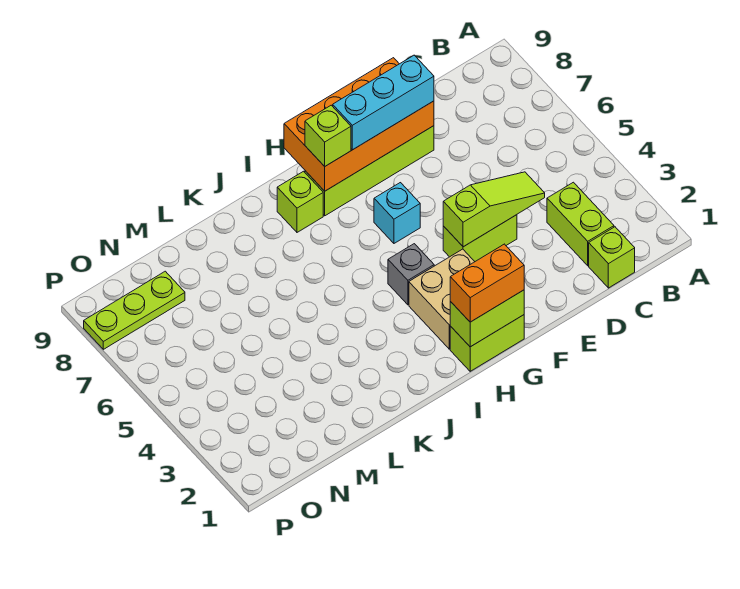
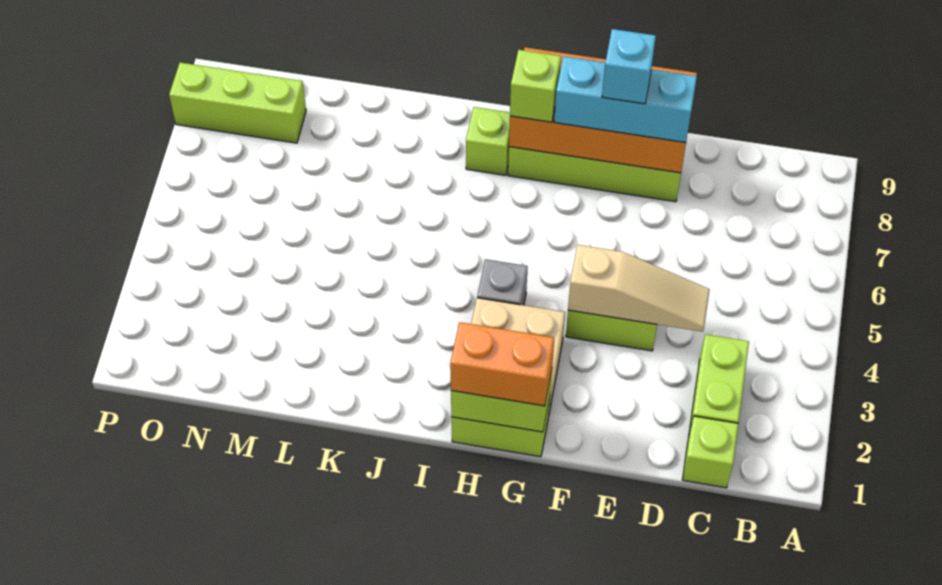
lime 1x3 slope [443,172,545,247] -> tan 1x3 slope [568,245,710,332]
cyan 1x1 brick [374,183,420,243] -> cyan 1x1 brick moved to [602,29,656,104]
lime 1x3 plate [84,271,185,349] -> lime 1x3 brick [169,63,306,143]

